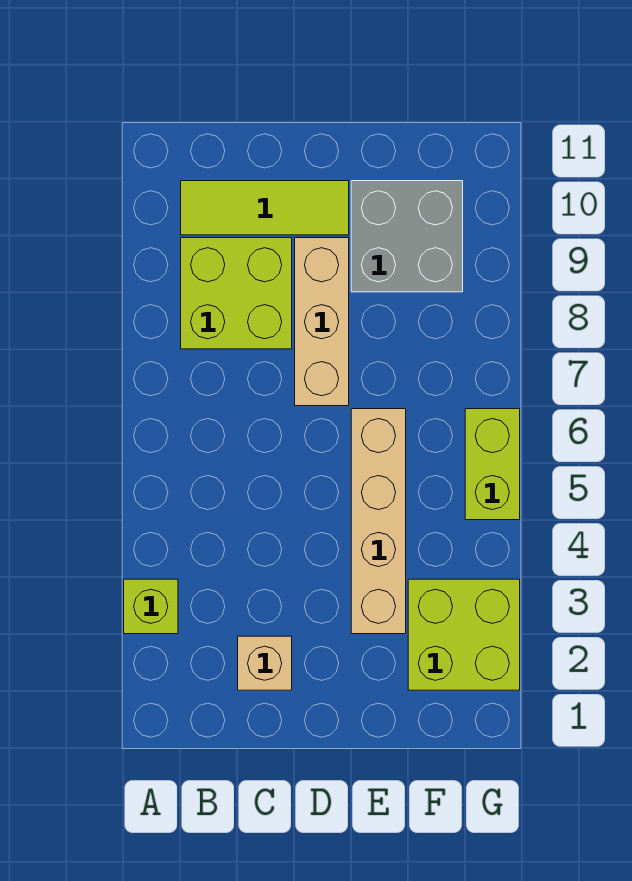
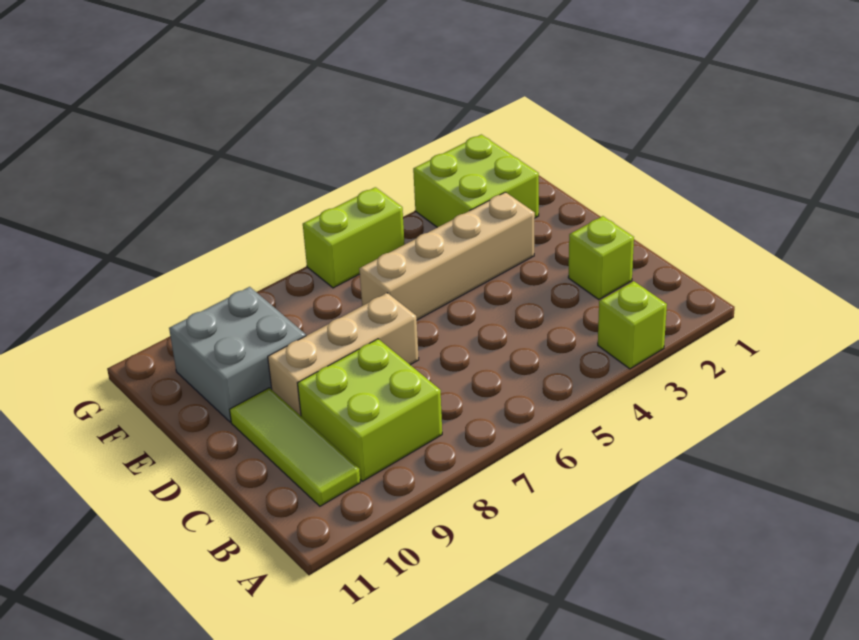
tan 1x1 brick [238,636,292,690] -> lime 1x1 brick [568,216,634,300]

